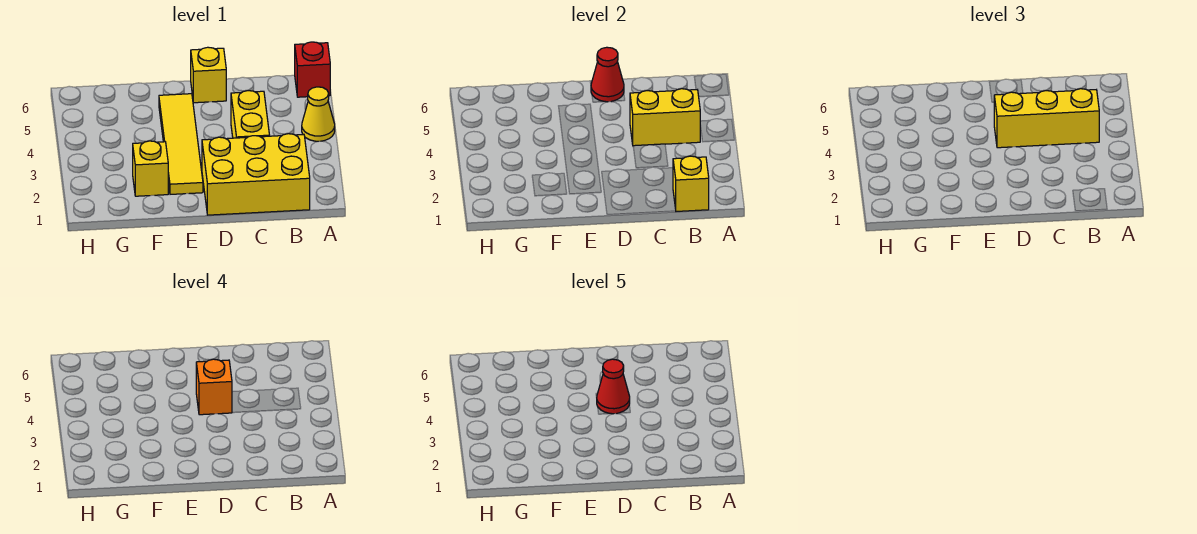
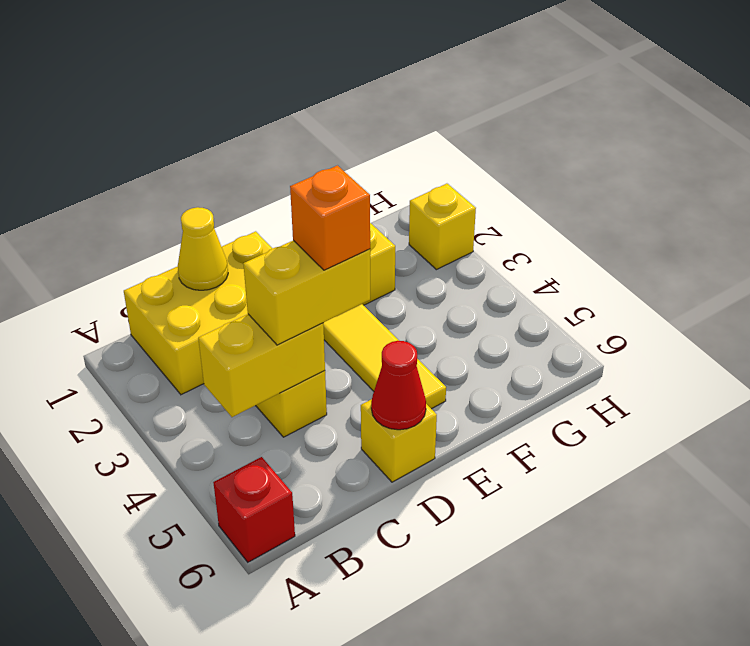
yellow 1x1 cone [302,87,335,141] -> yellow 1x1 cone moved to [178,207,228,290]
yellow 1x1 brick [673,156,709,211] -> yellow 1x1 brick moved to [409,184,476,270]
yellow 1x3 brick [994,89,1099,148] -> yellow 1x2 brick [243,240,370,345]
red 1x1 cone [597,359,630,414] -> none

